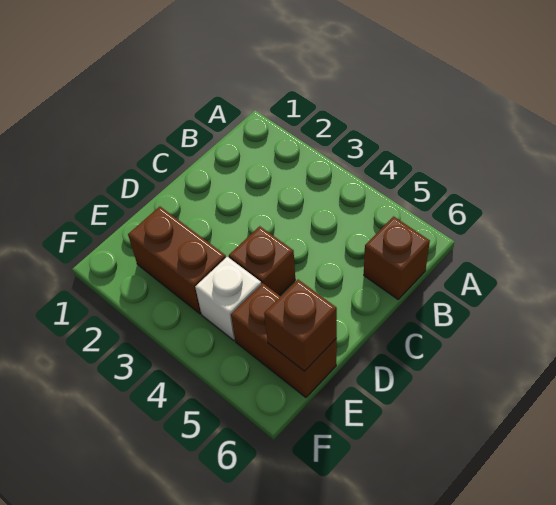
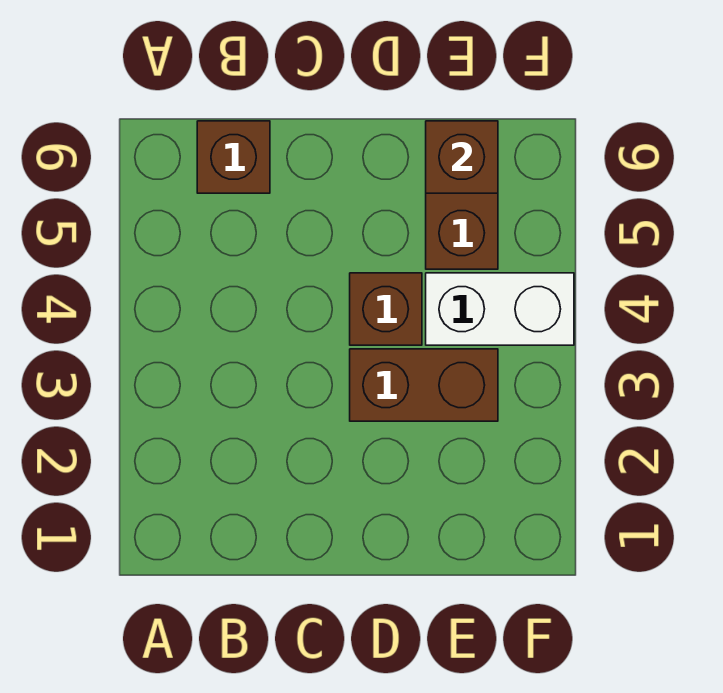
brown 1x2 brick [128,207,226,314] -> brown 1x2 brick turned to [350,349,498,421]
white 1x1 brick [195,257,261,341] -> white 1x2 brick [426,273,574,345]

